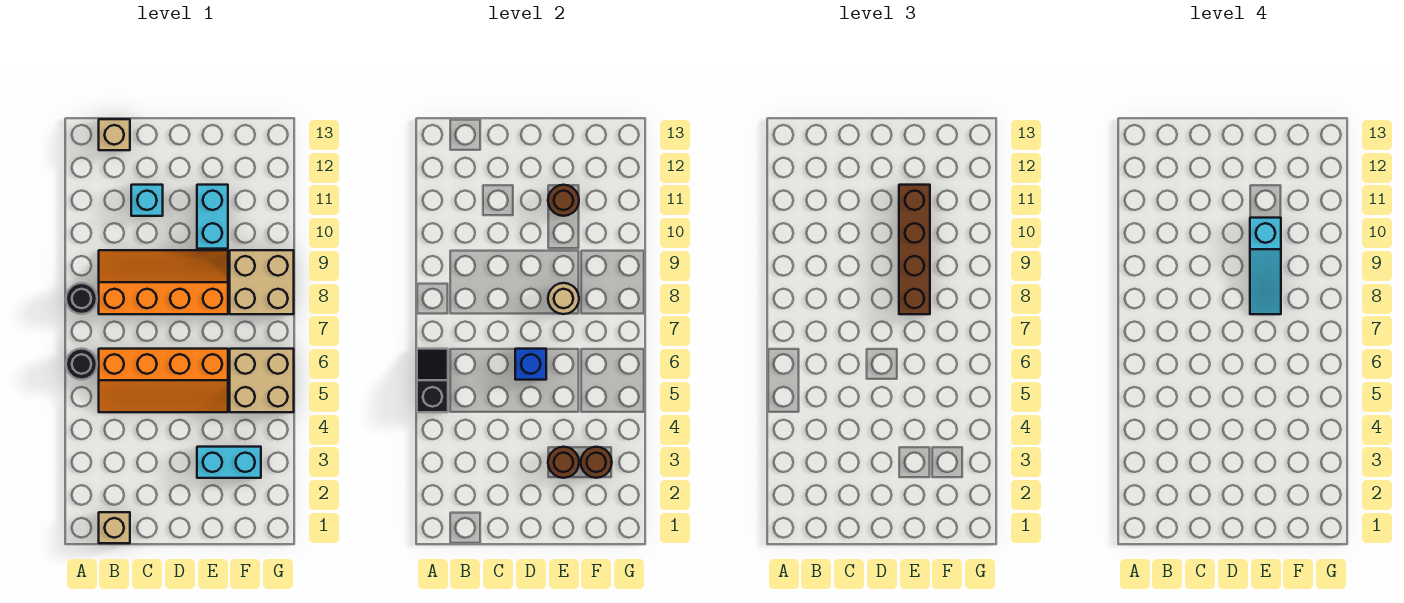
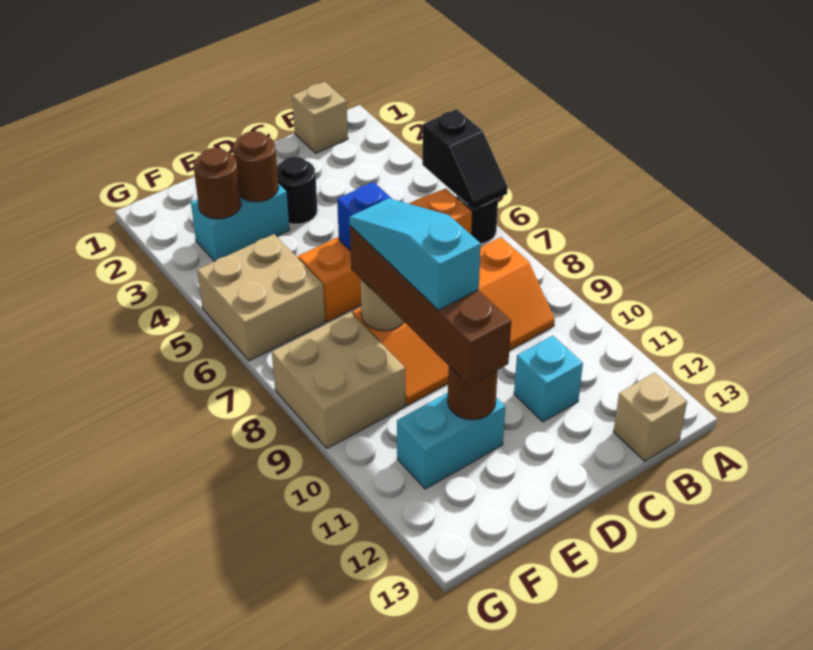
black 1x1 round brick [66,283,97,314] -> black 1x1 round brick moved to [277,157,318,224]
cyan 1x2 brick [197,185,228,249] -> cyan 1x2 brick turned to [397,393,505,489]

